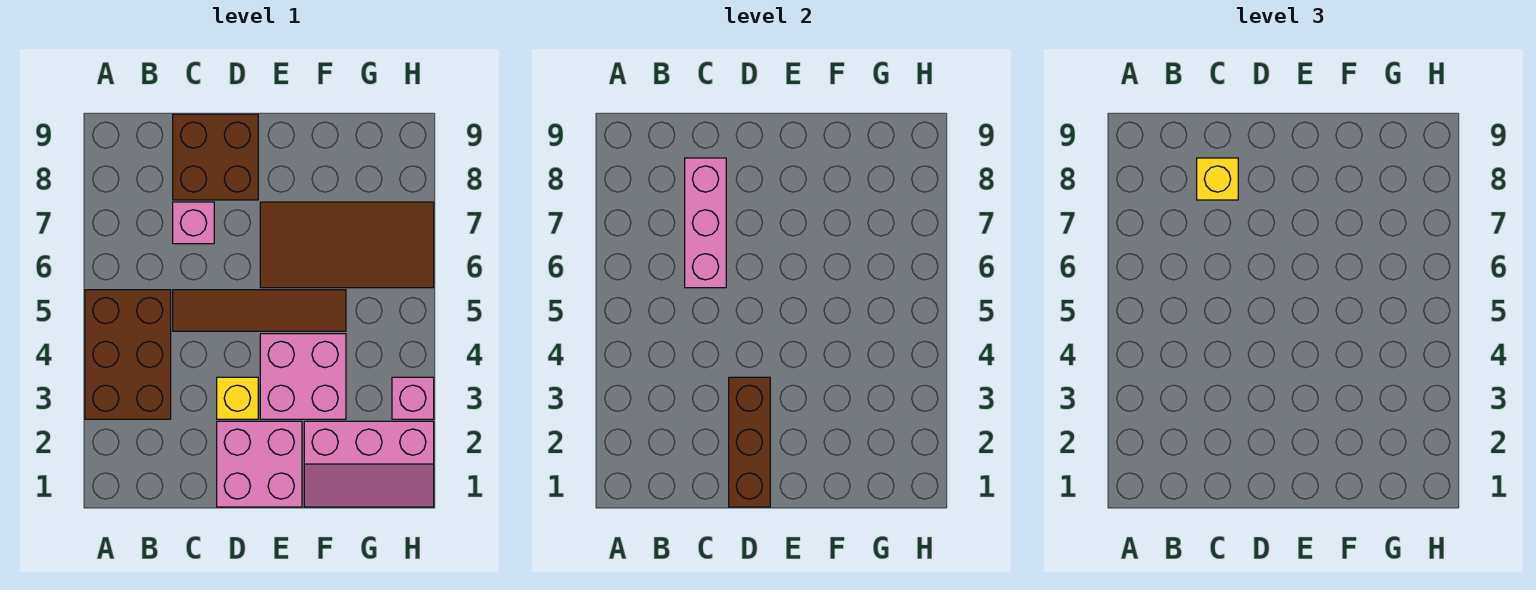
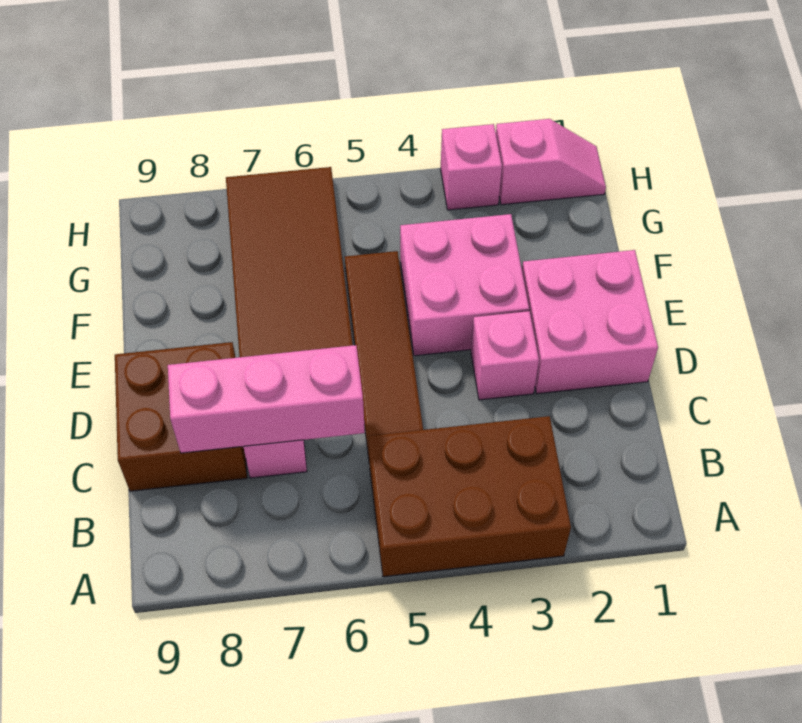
yellow 1x1 brick [1197,158,1238,200] -> none
brown 1x3 brick [729,377,770,507] -> none
yellow 1x1 brick [217,377,258,419] -> pink 1x1 brick [471,311,539,400]
pink 2x3 slope [304,421,434,507] -> pink 1x2 slope [496,119,606,205]

